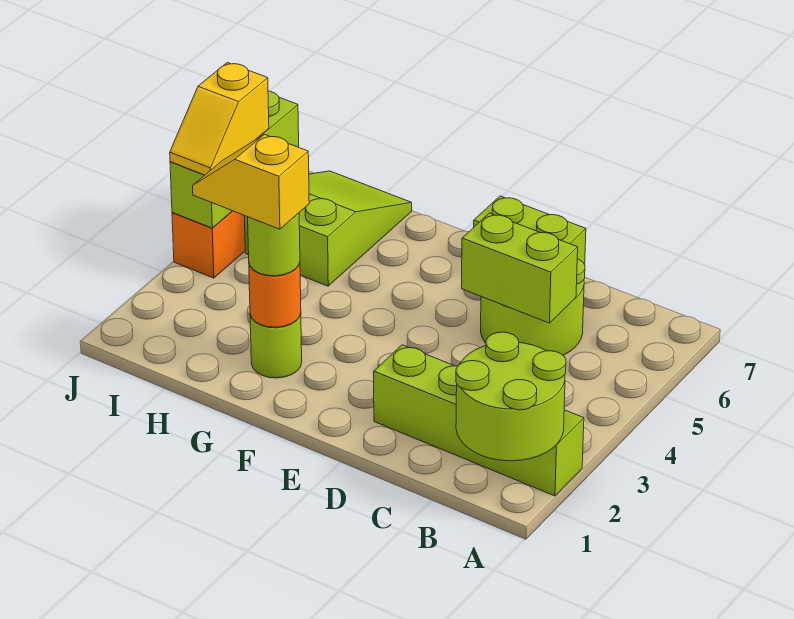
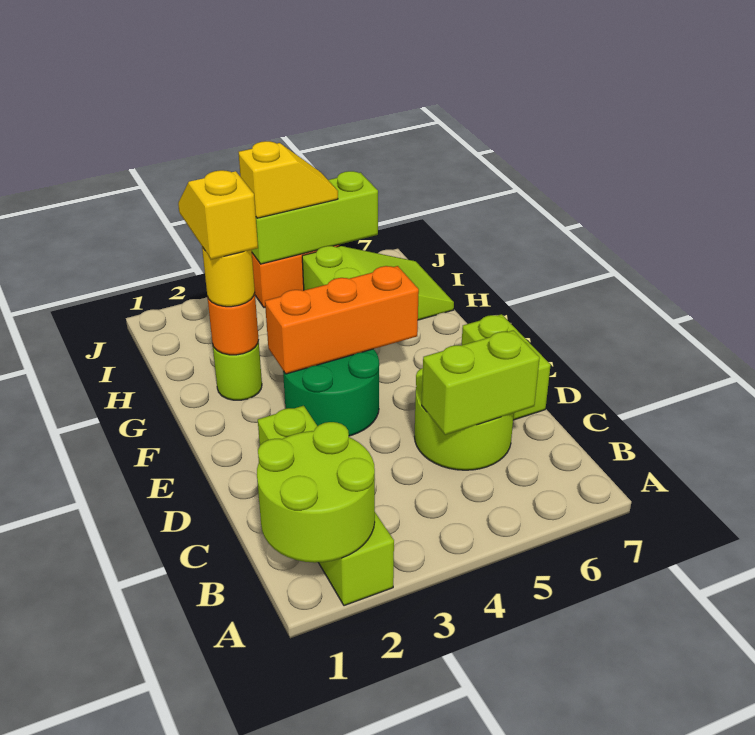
lime 1x2 brick [462,213,578,323] -> lime 1x2 brick turned to [422,330,540,435]
none -> green 2x2 round brick [283,349,379,436]
none -> orange 1x3 brick [265,266,419,374]
lime 1x1 round brick [248,213,300,276] -> yellow 1x1 round brick [202,247,255,307]
yellow 1x2 slope [170,63,269,175] -> yellow 1x2 slope turned to [238,141,338,218]

